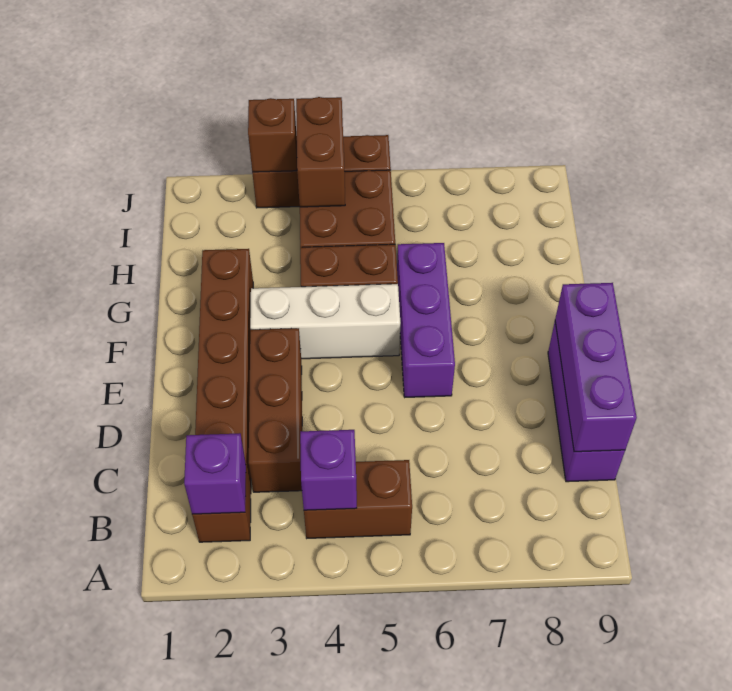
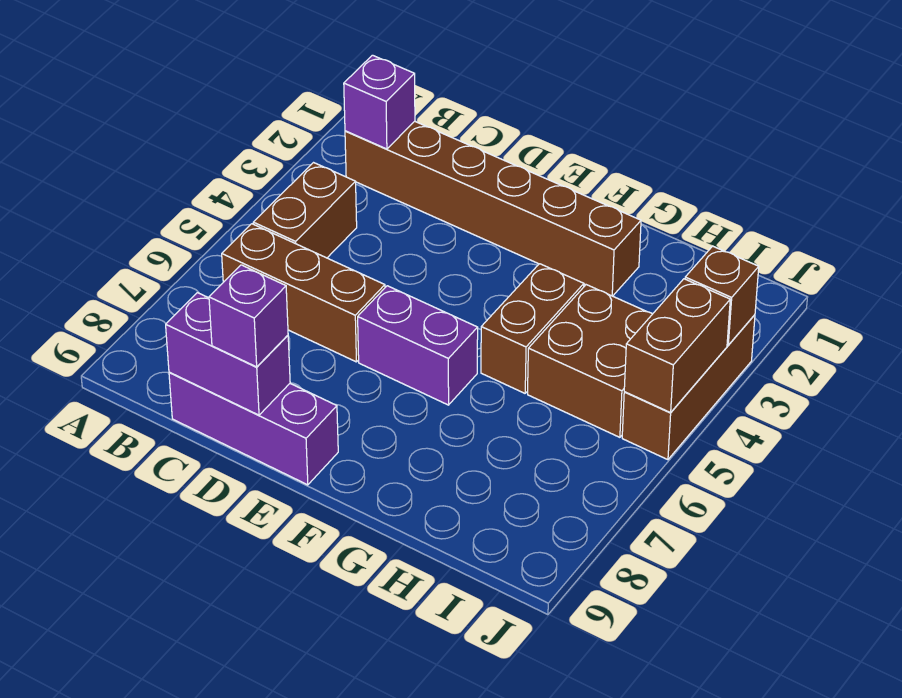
purple 1x1 brick [300,430,357,510] -> purple 1x1 brick moved to [209,265,288,367]
brown 1x3 brick [249,328,302,492] -> brown 1x3 brick moved to [222,224,385,362]
purple 1x3 brick [555,283,637,452] -> purple 1x2 brick [166,293,290,415]
purple 1x3 brick [397,243,455,397] -> purple 1x2 brick [358,286,478,405]
white 1x3 brick [250,284,400,359] -> none
brown 1x2 brick [296,97,345,207] -> brown 1x2 brick turned to [624,279,730,413]

